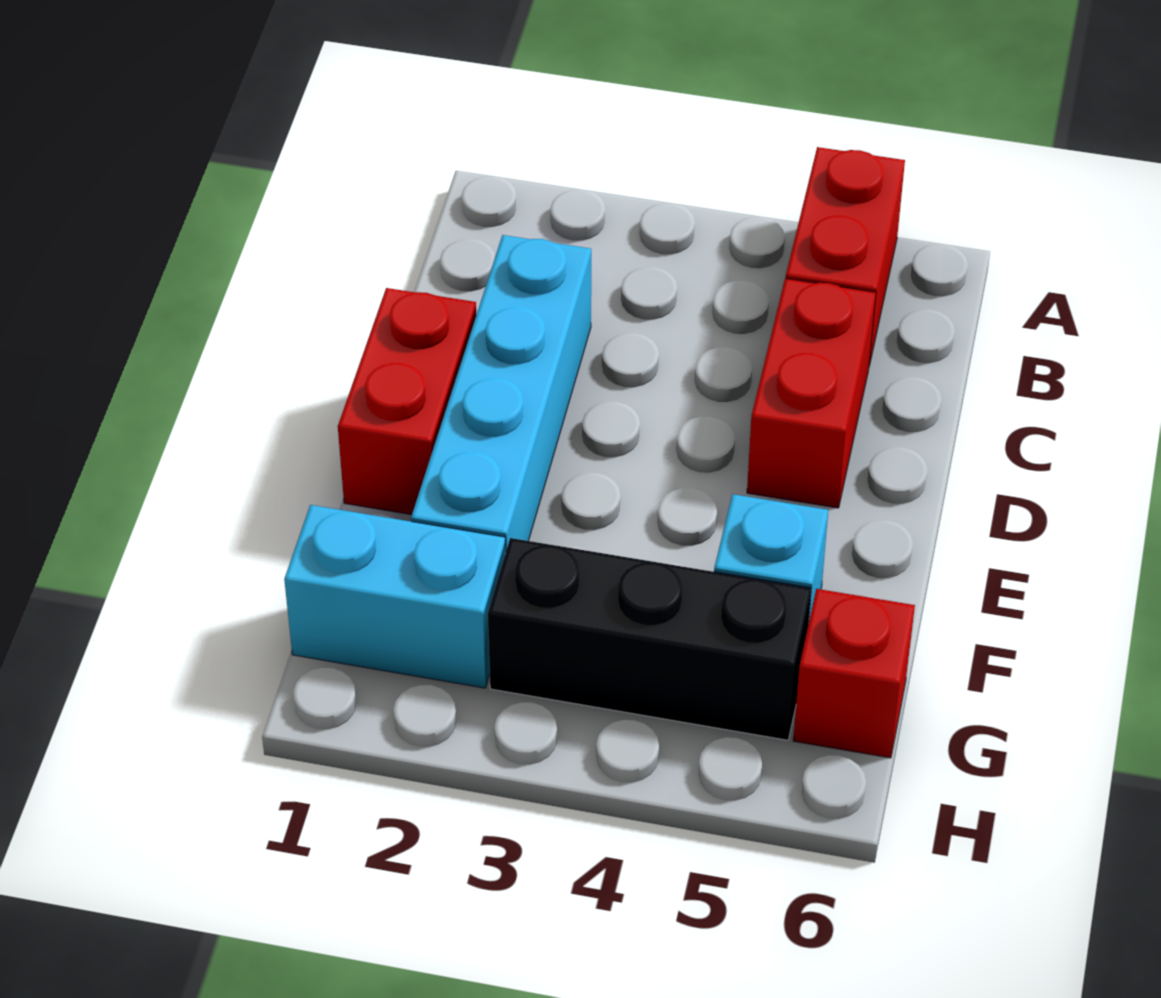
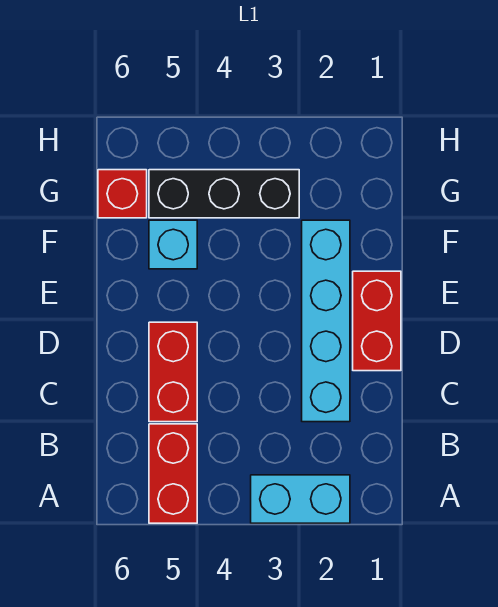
cyan 1x2 brick [284,505,506,688] -> cyan 1x2 brick moved to [251,475,350,523]

